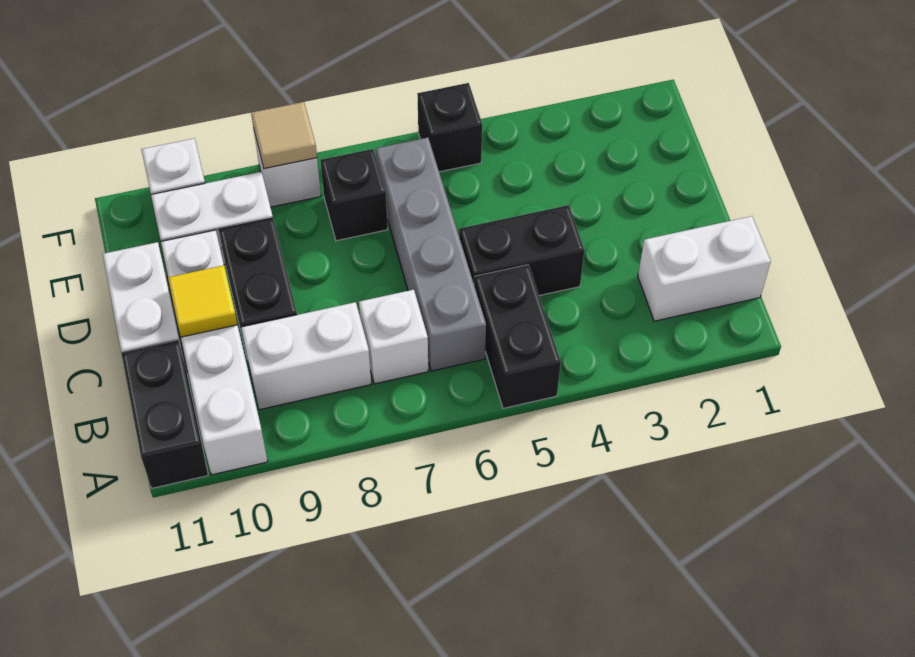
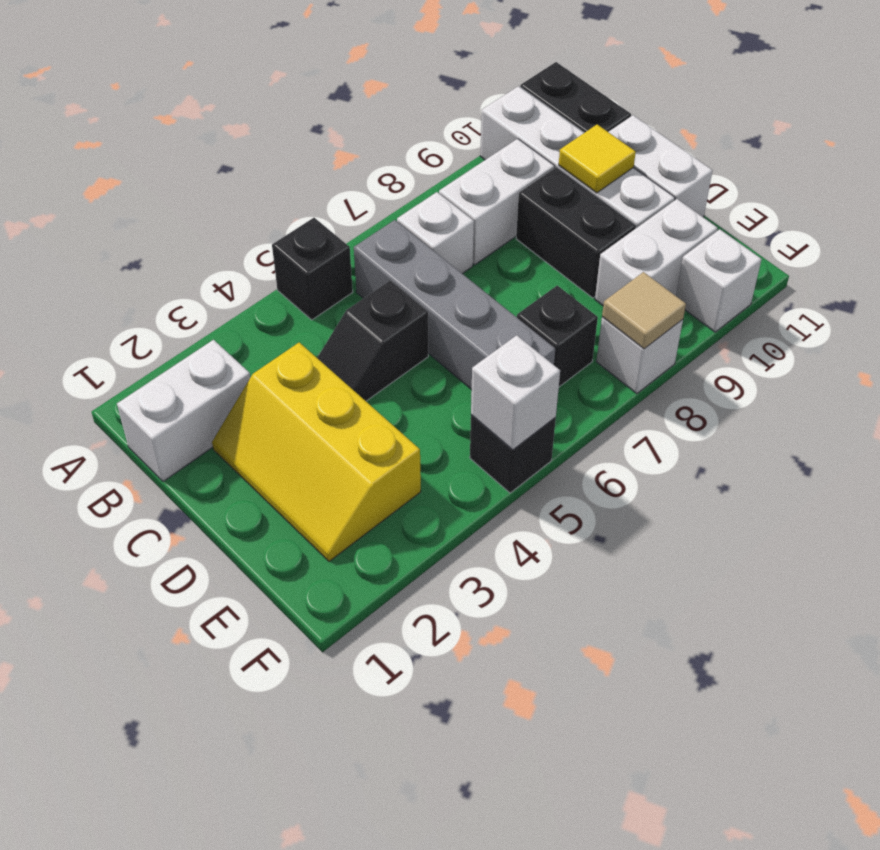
black 1x2 brick [474,265,561,408] -> black 1x1 brick [272,218,353,320]
none -> yellow 2x3 slope [212,342,421,561]
black 1x2 brick [459,205,584,296] -> black 1x2 slope [317,281,428,401]
none -> white 1x1 brick [471,335,560,450]

